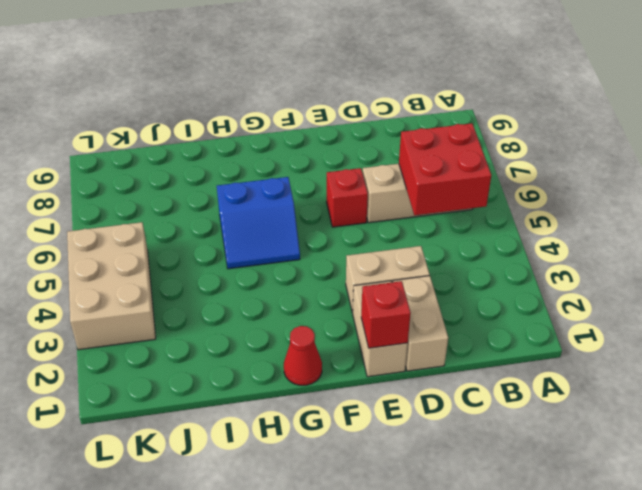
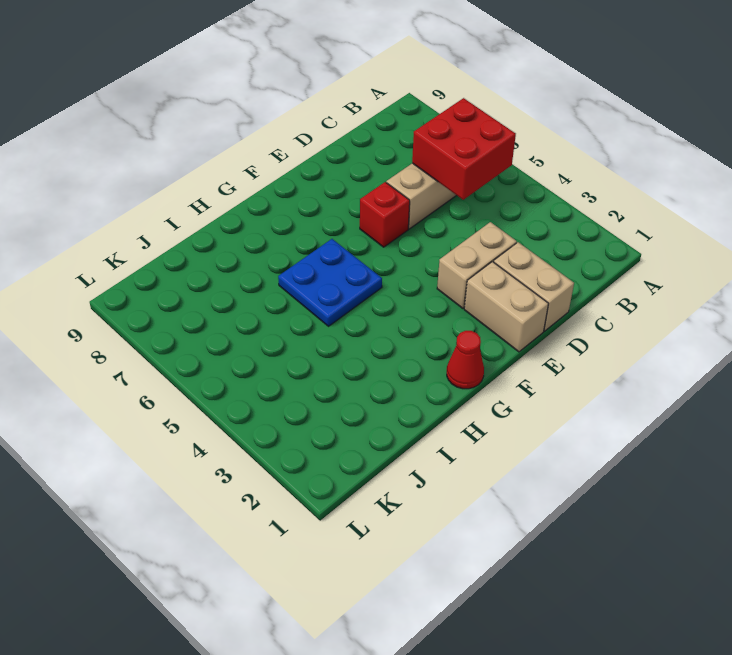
red 1x1 brick [361,281,411,348] -> none
blue 2x2 slope [217,177,300,269] -> blue 2x2 plate [278,239,382,326]
tan 2x3 brick [67,222,156,350] -> none

